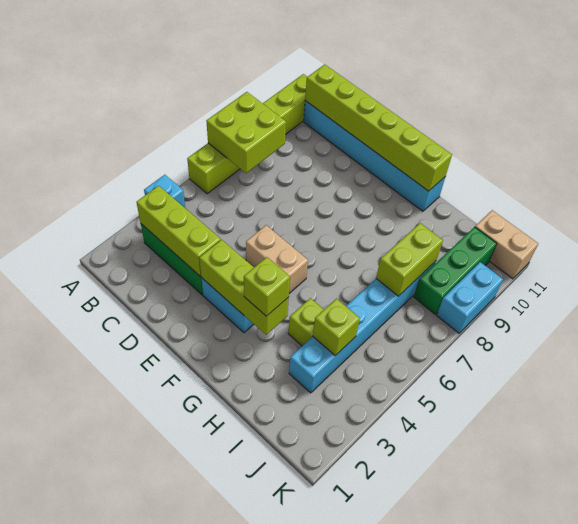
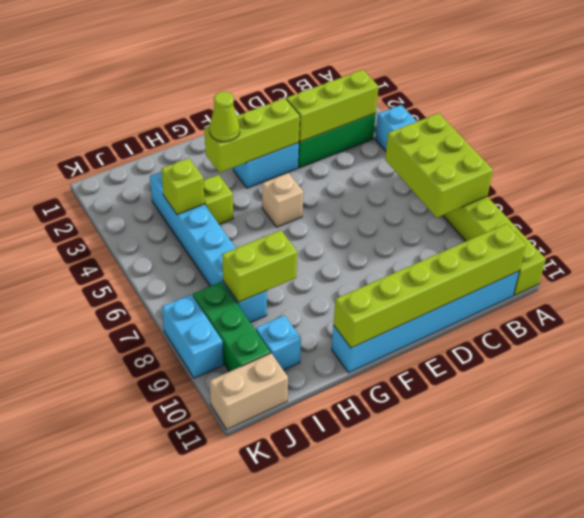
lime 2x2 brick [206,92,286,173] -> lime 2x3 brick [385,113,493,218]
tan 1x2 brick [246,225,308,293] -> tan 1x1 brick [262,173,303,227]
lime 1x1 brick [244,257,290,316] -> lime 1x1 cone [210,91,240,142]
lime 1x2 brick [376,223,443,296] -> lime 1x2 brick turned to [222,230,297,302]
none -> cyan 1x1 brick [256,315,301,370]

